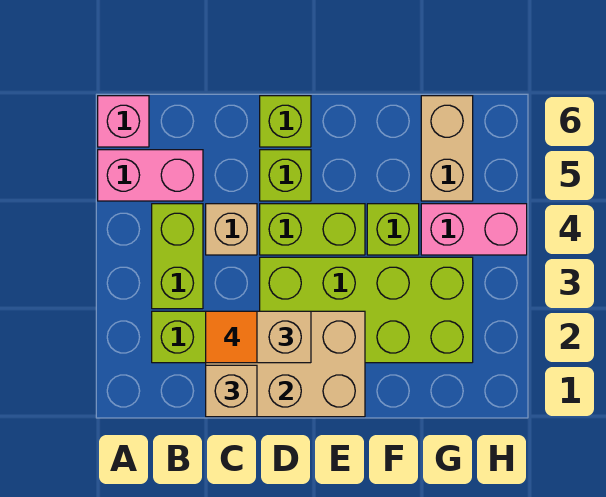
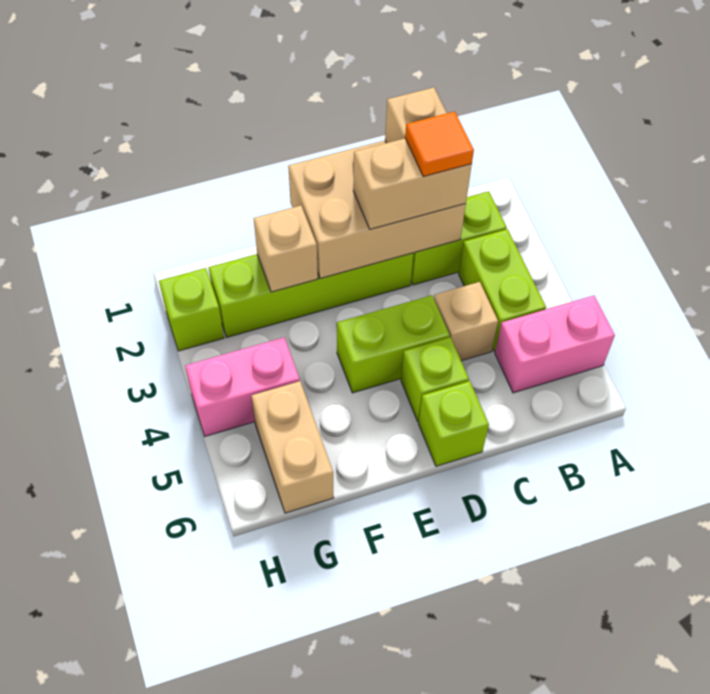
pink 1x1 brick [98,96,149,147] -> none
lime 2x4 brick [260,257,473,363] -> lime 1x4 brick [209,253,414,337]
none -> tan 1x1 brick [254,206,318,292]
lime 1x1 brick [367,204,419,255] -> lime 1x1 brick moved to [159,268,224,351]

